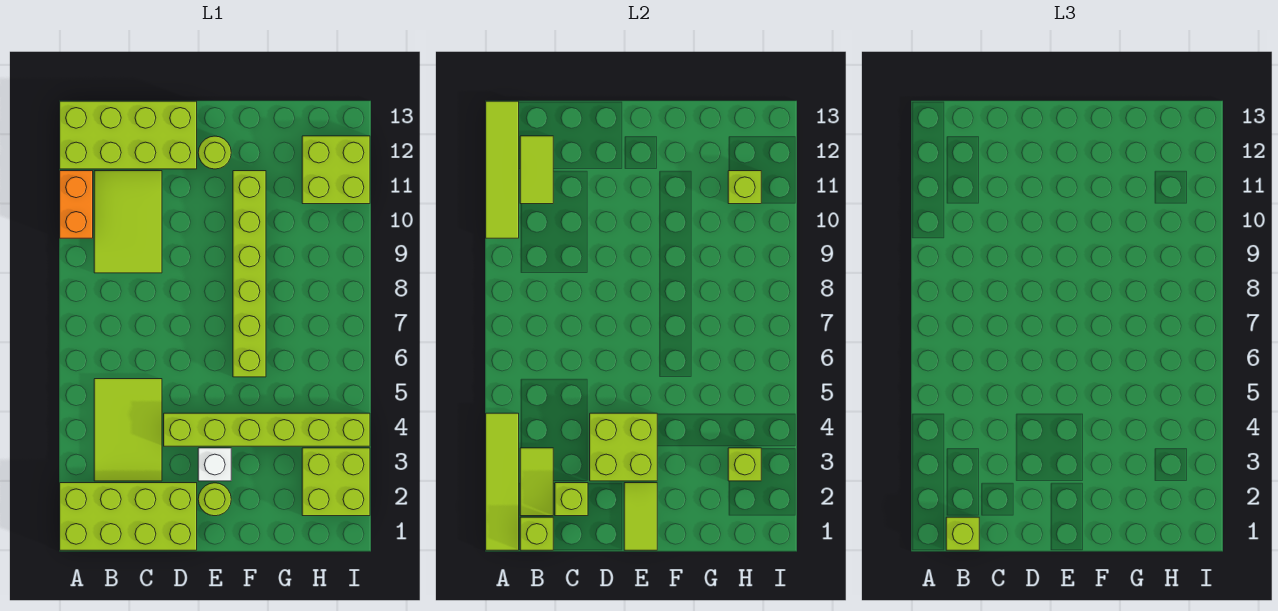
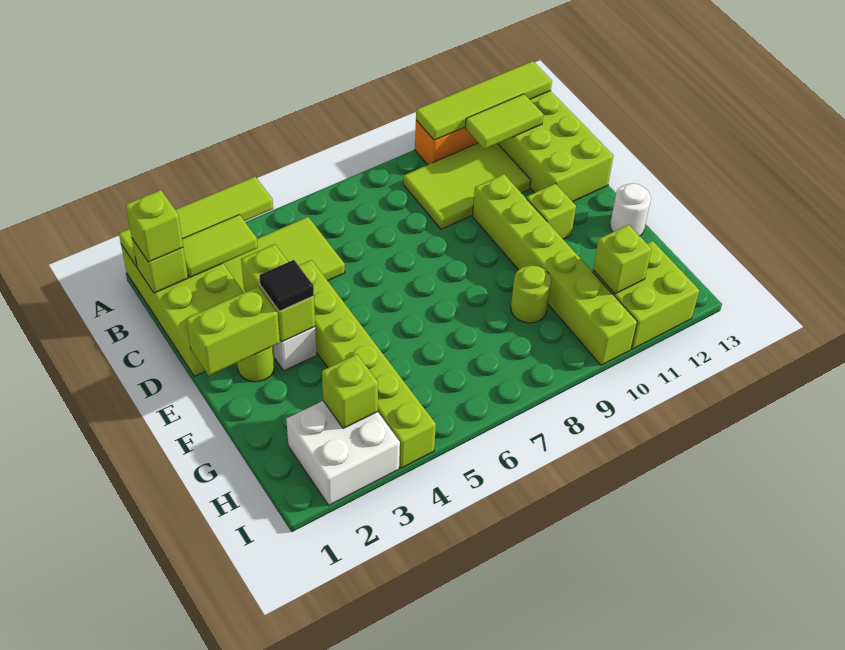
lime 1x1 brick [555,483,588,516] -> lime 1x1 brick moved to [526,183,576,239]
lime 2x2 brick [590,413,657,481] -> lime 1x2 brick [241,244,315,342]
lime 1x2 tile [624,483,657,550] -> lime 1x2 brick [186,286,280,376]
none -> black 1x1 tile [259,260,314,311]
lime 1x1 round brick [198,136,231,169] -> lime 1x1 round brick moved to [511,265,551,323]
lime 1x6 brick [233,171,266,377] -> lime 1x6 brick turned to [473,174,637,365]
none -> white 1x1 round brick [610,183,651,236]
lime 2x2 brick [302,448,370,516] -> white 2x2 brick [286,401,400,505]

